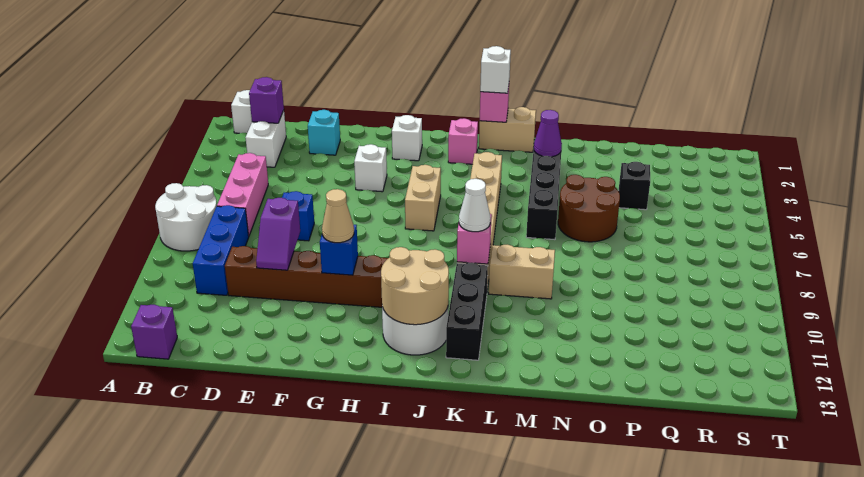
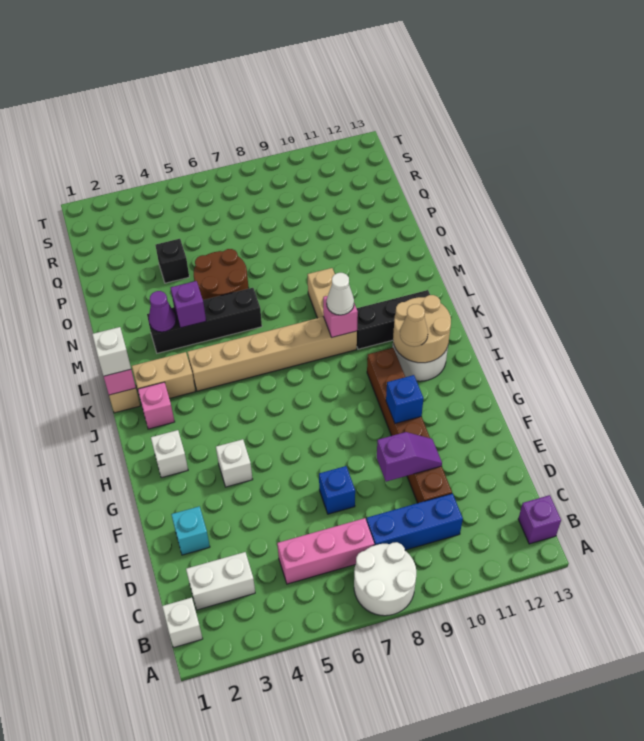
purple 1x1 brick [249,77,284,123] -> purple 1x1 brick moved to [171,281,206,328]
tan 1x1 cone [322,189,354,243] -> tan 1x1 cone moved to [400,304,428,347]
tan 1x2 brick [405,165,441,231] -> tan 1x2 brick moved to [132,352,196,399]

